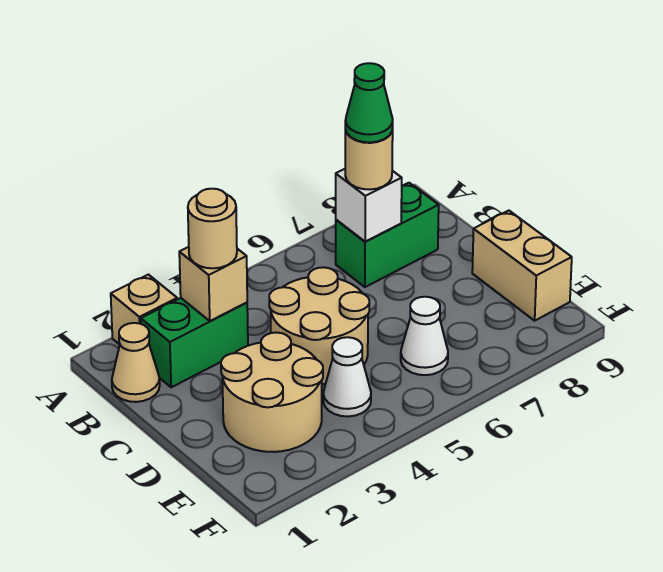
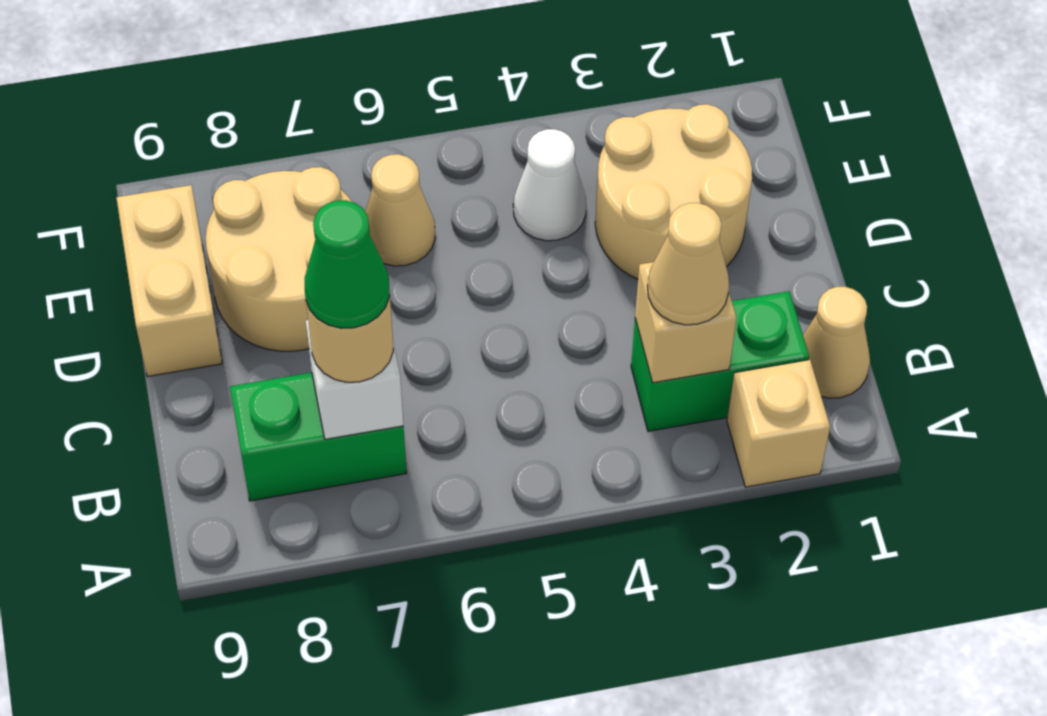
tan 1x1 round brick [188,189,237,268] -> tan 1x1 cone [648,203,729,325]
tan 2x2 round brick [269,267,369,384] -> tan 2x2 round brick moved to [206,167,352,351]
white 1x1 cone [401,297,448,375] -> tan 1x1 cone [365,154,435,266]

